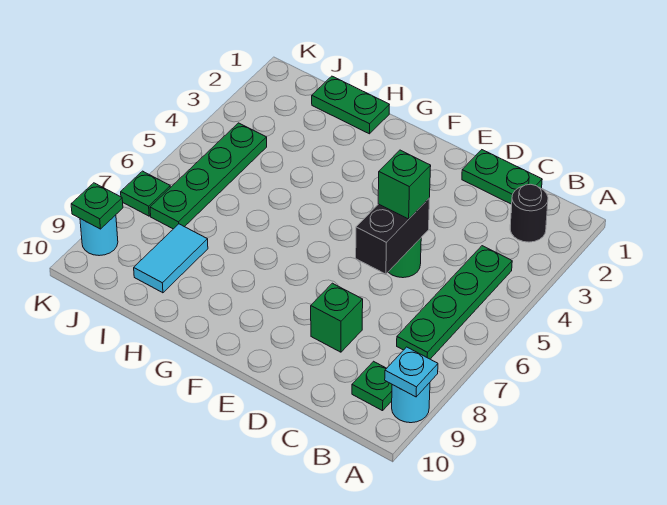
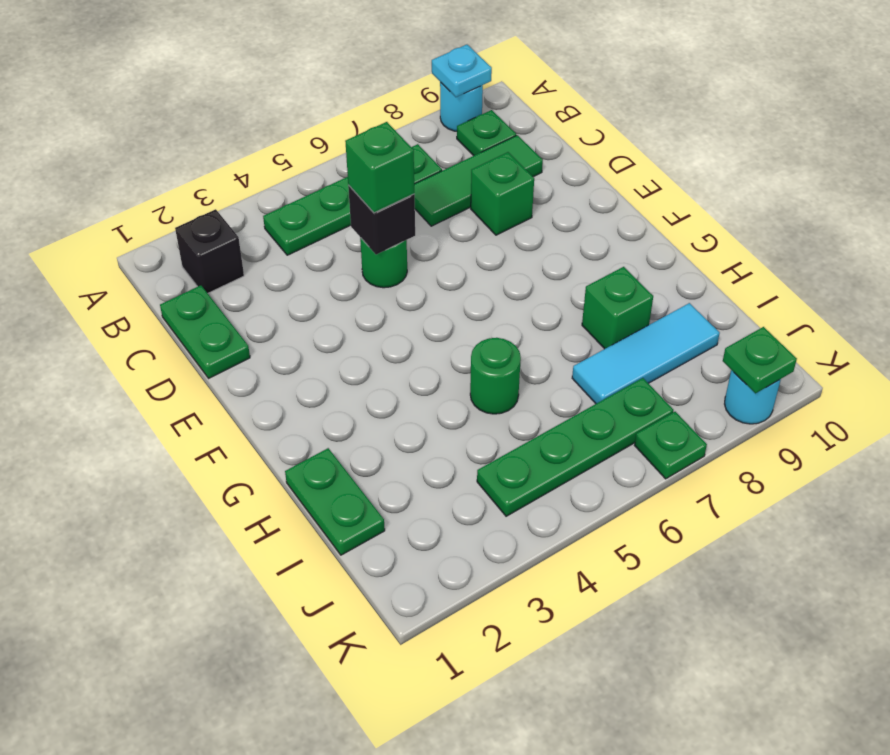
black 1x1 round brick [510,184,548,242] -> black 1x1 brick [175,209,244,293]
none -> green 1x3 tile [414,135,543,226]
black 1x2 brick [356,198,430,274] -> black 1x1 brick [348,185,415,255]
none -> green 1x1 round brick [470,338,521,414]
none -> green 1x1 brick [582,267,653,349]
cyan 1x2 tile [134,224,208,293] -> cyan 1x3 tile [572,303,720,404]

